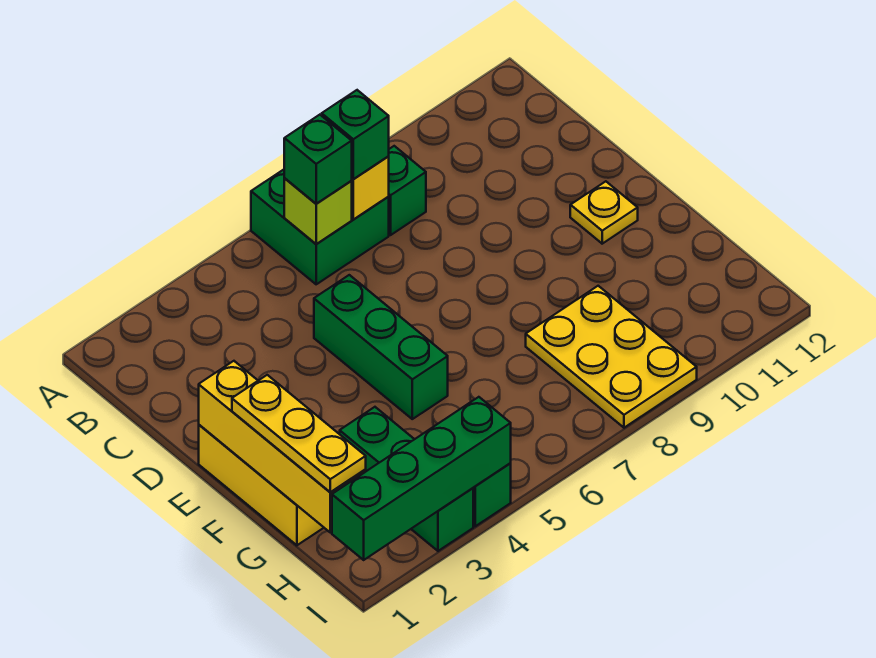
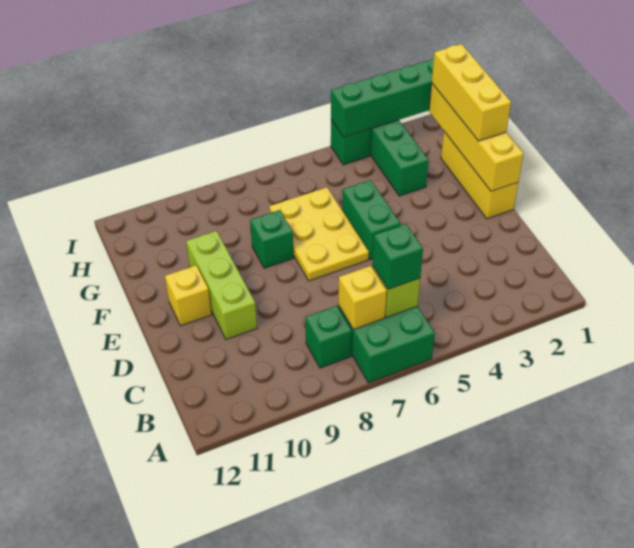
green 1x1 brick [322,90,389,179] -> green 1x1 brick moved to [250,210,294,268]
green 1x3 brick [314,275,448,419] -> green 1x2 brick [342,180,400,260]
none -> lime 1x3 brick [186,231,257,340]
yellow 1x1 plate [570,181,638,244] -> yellow 1x1 brick [165,265,212,326]
yellow 1x3 plate [232,375,366,492] -> yellow 1x3 brick [432,44,511,141]
yellow 2x3 plate [526,286,697,428] -> yellow 2x3 plate moved to [269,187,369,281]

